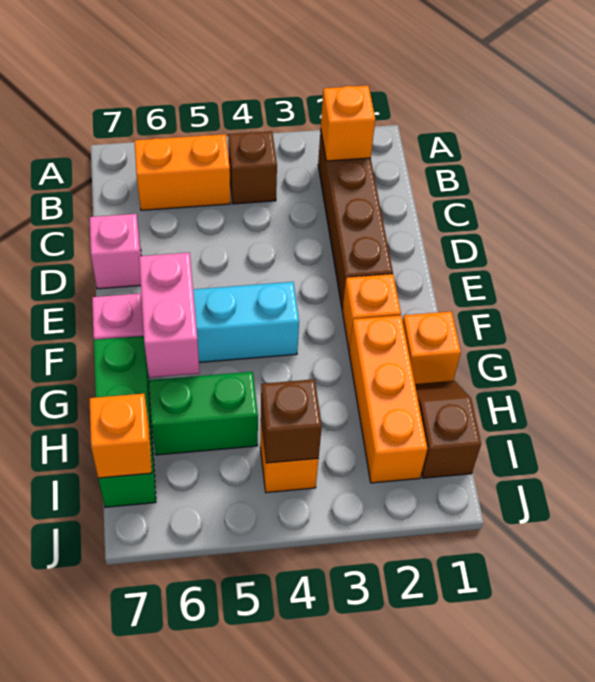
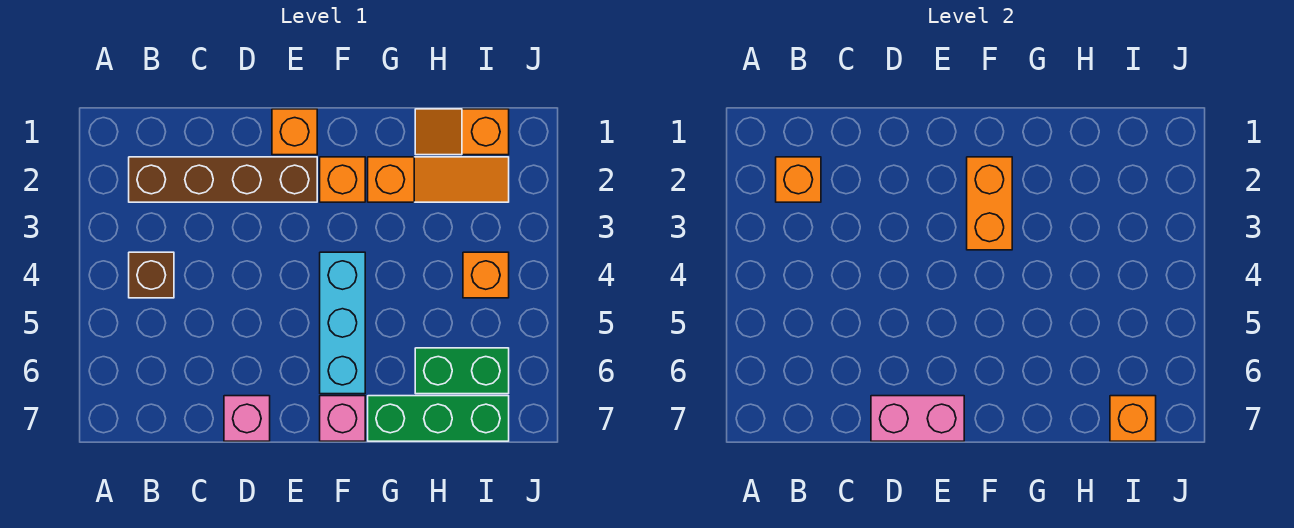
orange 1x2 brick [134,134,231,210] -> orange 1x2 brick moved to [967,157,1012,250]
pink 1x2 brick [139,252,200,378] -> pink 1x2 brick moved to [871,396,964,441]
orange 1x1 brick [403,311,461,384] -> orange 1x1 brick moved to [272,109,317,155]
orange 1x3 brick [349,315,427,483] -> orange 1x3 slope [368,157,509,202]
brown 1x2 slope [415,381,481,478] -> orange 1x2 slope [415,109,509,155]
green 1x2 brick [149,372,258,455] -> green 1x2 brick turned to [415,348,509,394]
brown 1x1 brick [261,379,322,463] -> none

